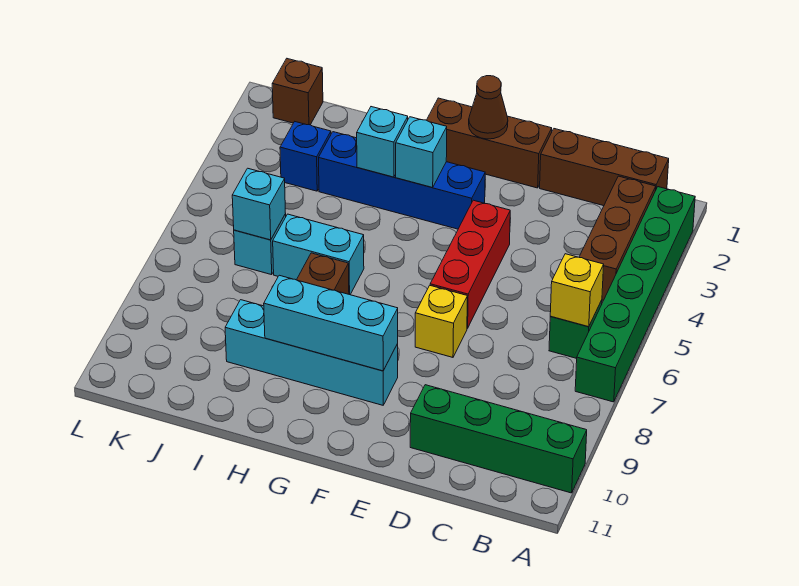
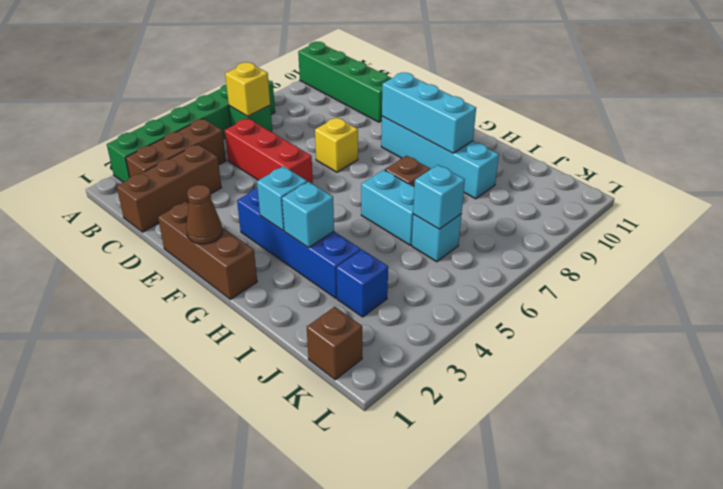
brown 1x3 brick [540,129,669,206] -> brown 1x3 brick turned to [117,144,222,232]
red 1x3 brick [430,200,510,328] -> red 1x3 brick turned to [225,118,313,184]

